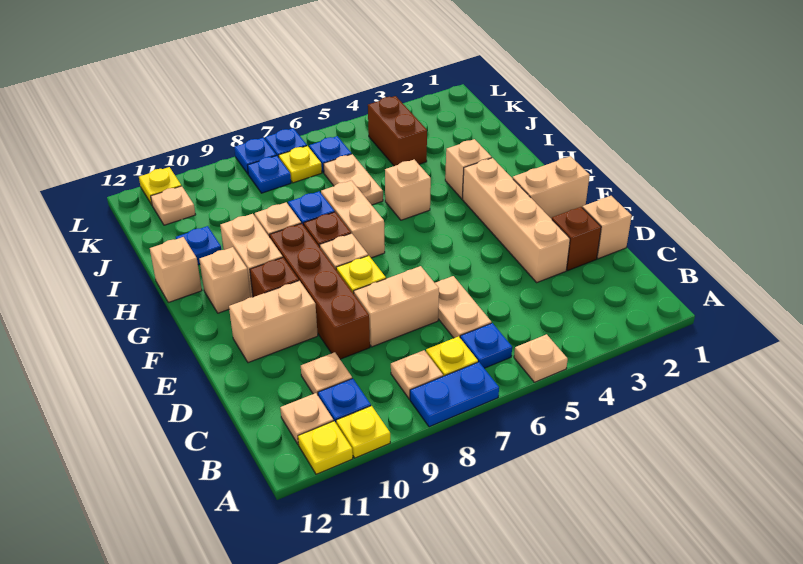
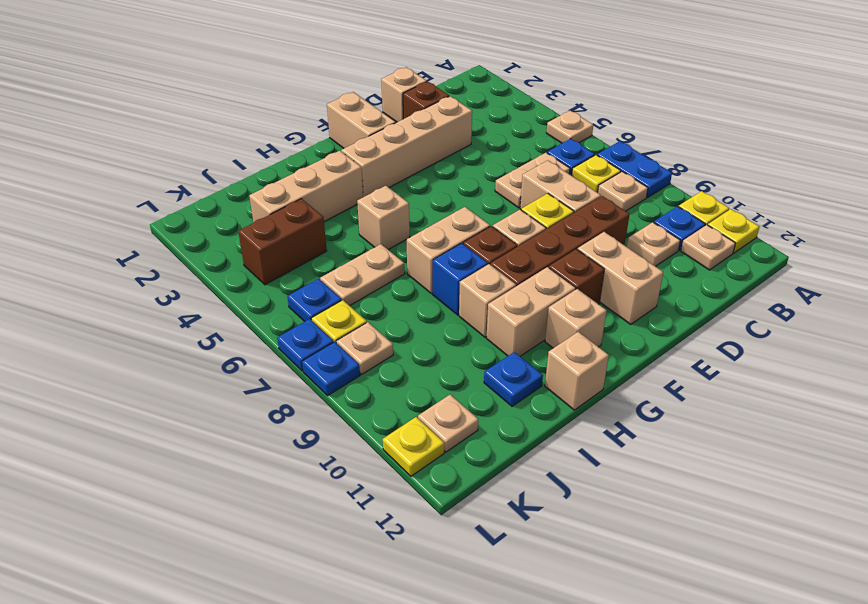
tan 1x1 brick [445,139,492,199] -> tan 1x3 brick [249,151,363,223]
blue 1x1 plate [247,156,291,193] -> tan 1x1 plate [336,322,393,374]

